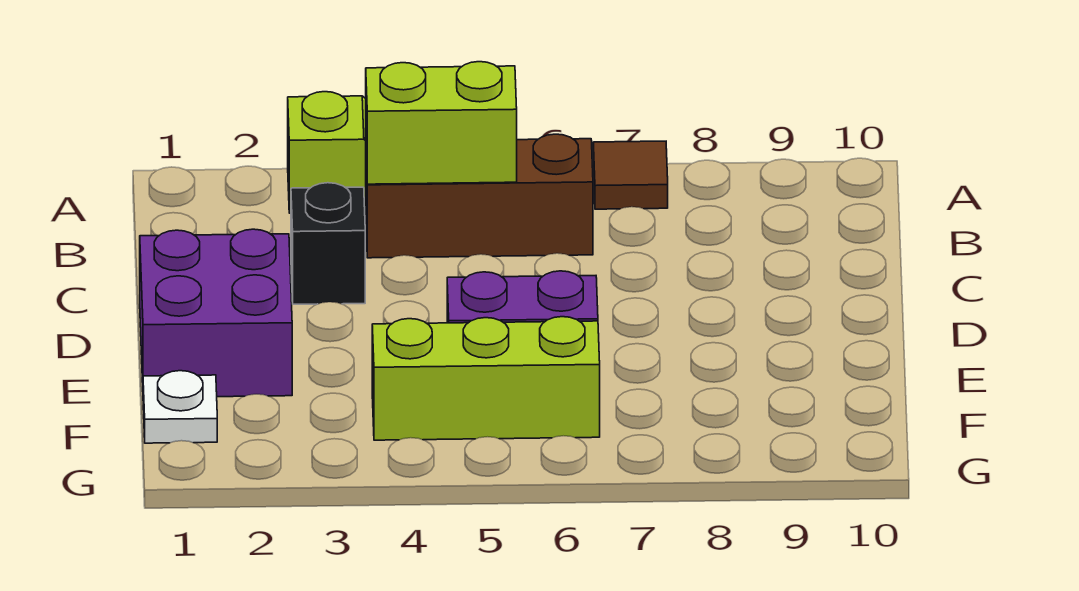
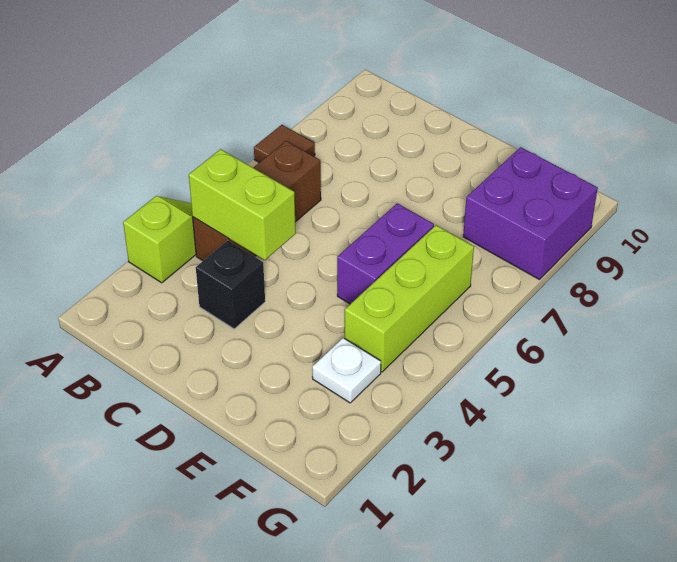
lime 1x2 brick [366,62,517,184] -> lime 1x2 brick turned to [189,149,296,260]
purple 2x2 brick [140,229,292,397] -> purple 2x2 brick moved to [463,147,598,279]
white 1x1 plate [143,371,217,443] -> white 1x1 plate moved to [312,338,381,403]

